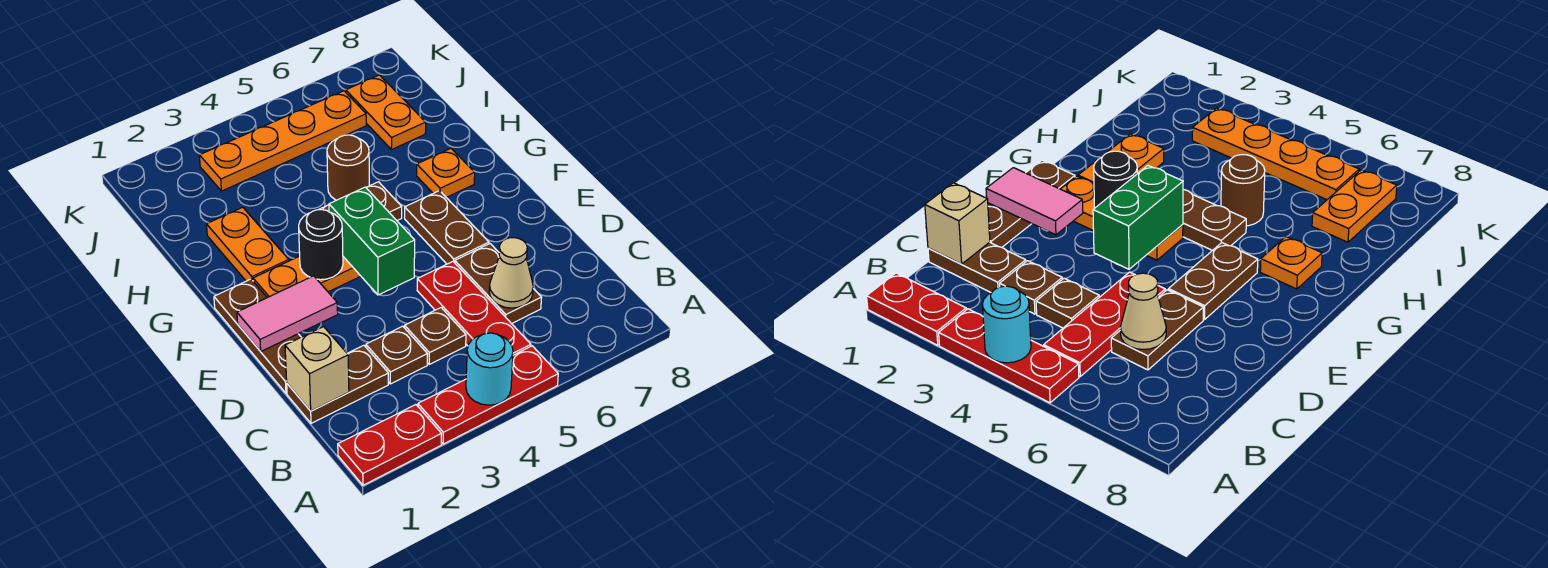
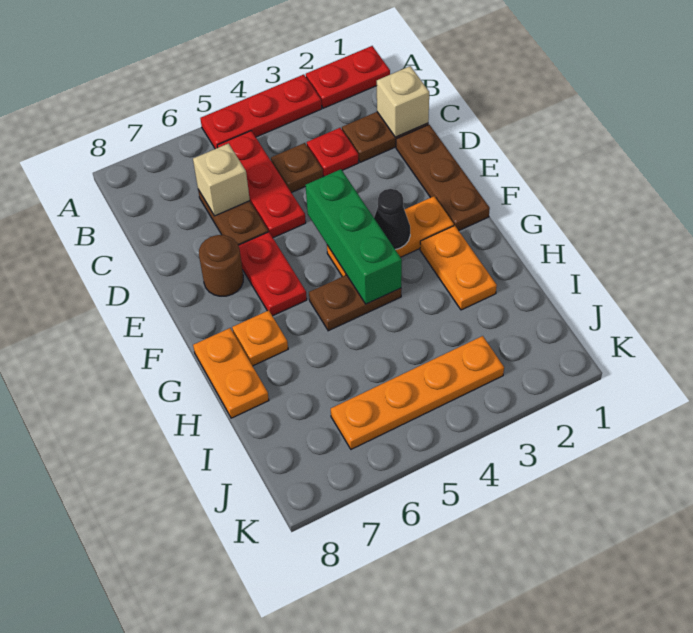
cyan 1x1 round brick [466,333,513,405] -> none
brown 1x1 plate [366,326,428,384] -> red 1x1 plate [307,128,359,176]
tan 1x1 cone [489,238,533,308] -> tan 1x1 brick [193,143,250,216]
pink 1x2 tile [237,276,338,351] -> none
green 1x2 brick [329,187,415,295] -> green 1x3 brick [305,169,402,304]
brown 1x2 plate [405,191,489,264] -> red 1x2 plate [238,232,307,316]
black 1x1 round brick [299,210,343,280] -> black 1x1 cone [374,189,410,250]
brown 1x1 round brick [327,135,369,200] -> brown 1x1 round brick moved to [199,235,243,296]
orange 1x2 plate [346,75,426,150] -> orange 1x2 plate moved to [193,328,269,418]

